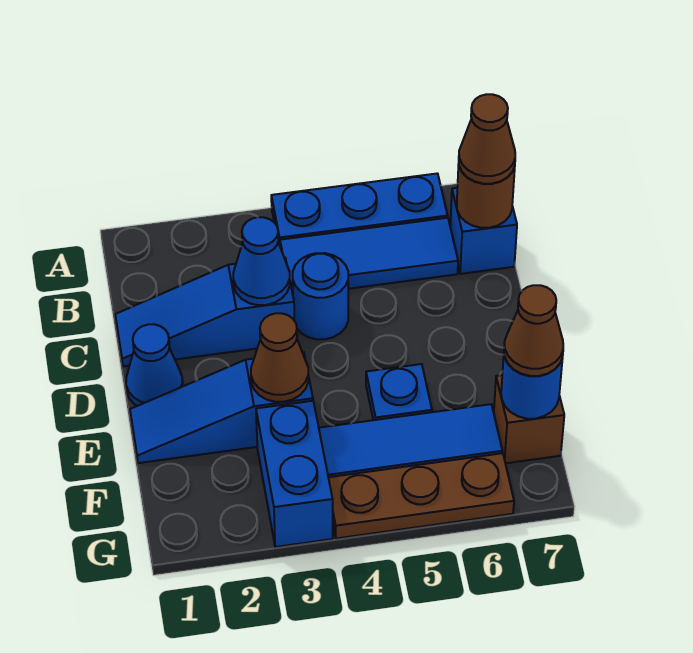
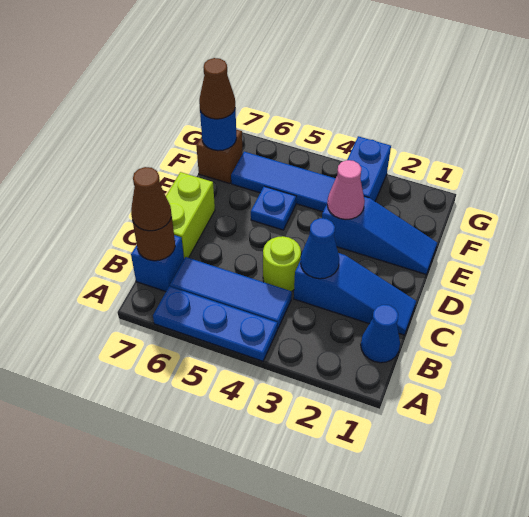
blue 1x1 round brick [293,253,348,339] -> lime 1x1 round brick [263,236,301,291]
none -> lime 1x2 brick [166,172,215,258]
blue 1x1 cone [126,324,183,406] -> blue 1x1 cone moved to [361,305,400,363]
brown 1x1 cone [251,313,308,402] -> pink 1x1 cone [327,160,365,219]
brown 1x3 plate [328,453,514,539] -> none

